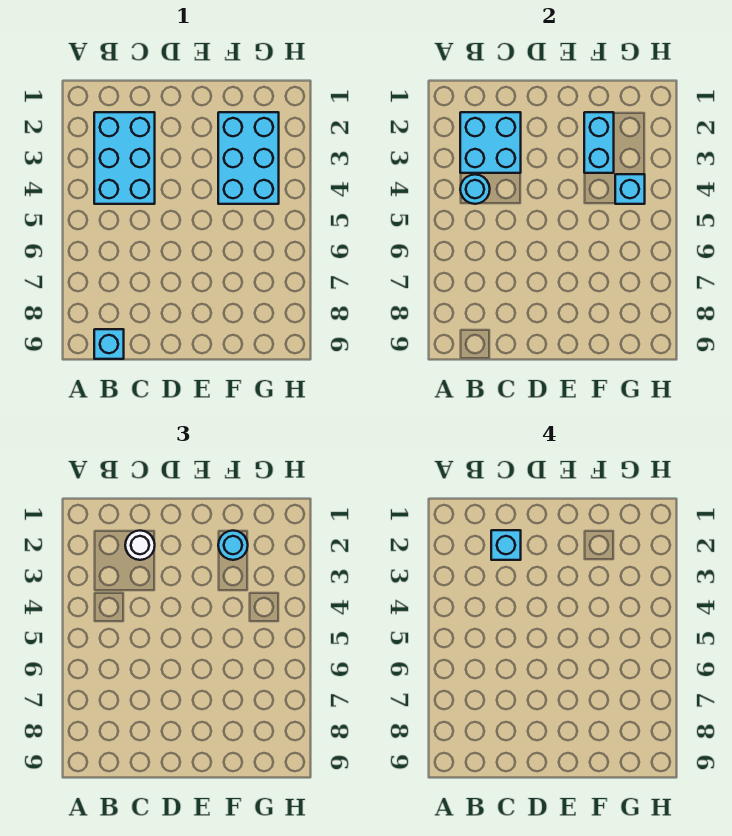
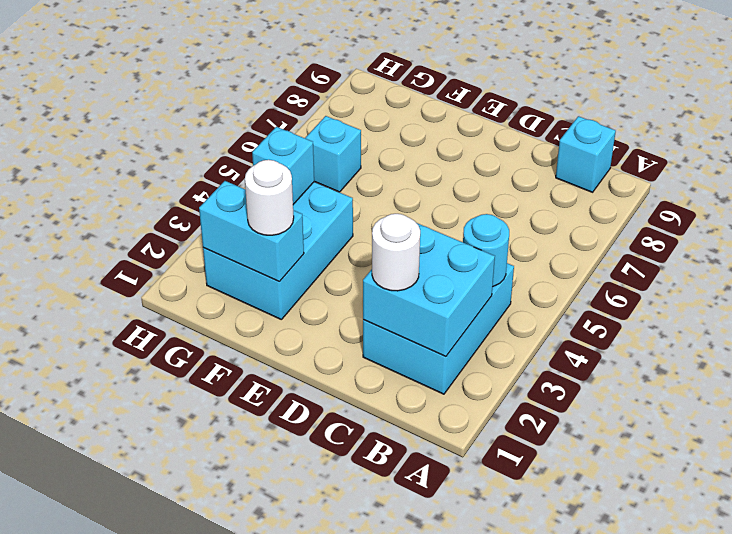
cyan 1x1 brick [491,530,521,560] -> cyan 1x1 brick moved to [305,116,361,192]
cyan 1x2 brick [584,112,614,173] -> cyan 1x2 brick turned to [199,181,304,282]
cyan 1x1 round brick [218,531,248,560] -> white 1x1 round brick [245,160,294,235]

